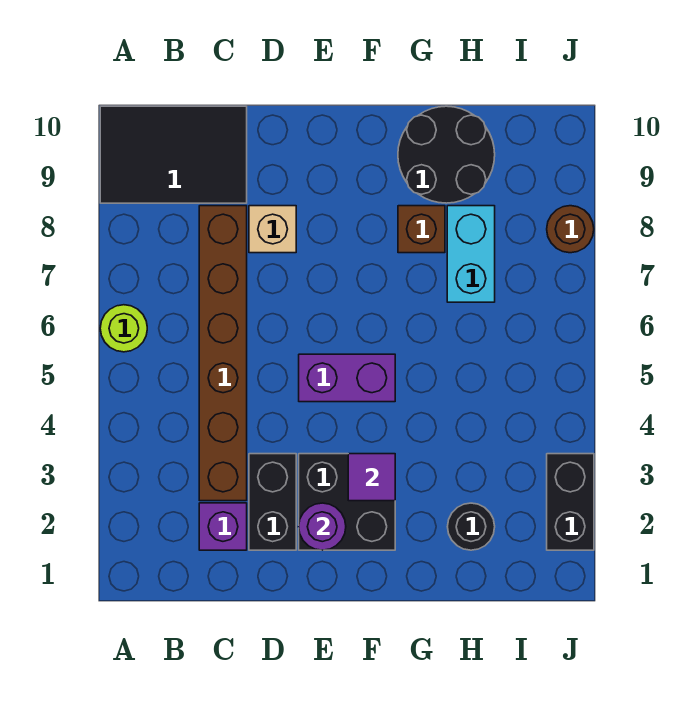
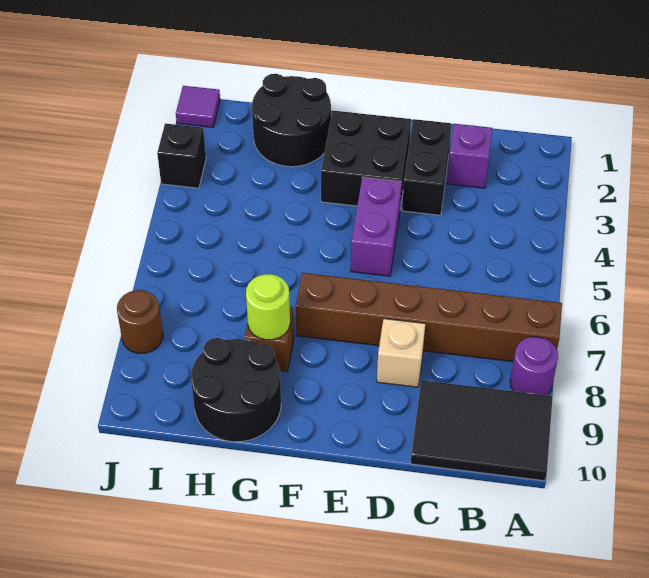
lime 1x1 round brick [100,305,147,352] -> lime 1x1 round brick moved to [246,274,290,340]
brown 1x6 brick [199,206,247,501] -> brown 1x6 brick turned to [296,273,562,362]
purple 1x1 round brick [299,503,346,550] -> purple 1x1 round brick moved to [510,337,558,395]
purple 1x2 brick [299,354,395,402] -> purple 1x2 brick turned to [351,177,402,276]
purple 1x1 tile [348,454,395,501] -> purple 1x1 tile moved to [176,86,220,127]
black 1x1 round brick [447,503,495,550] -> black 2x2 round brick [252,74,331,167]
cyan 1x2 brick [447,206,495,302] -> none
black 1x2 brick [547,454,594,550] -> black 1x1 brick [157,123,206,188]

